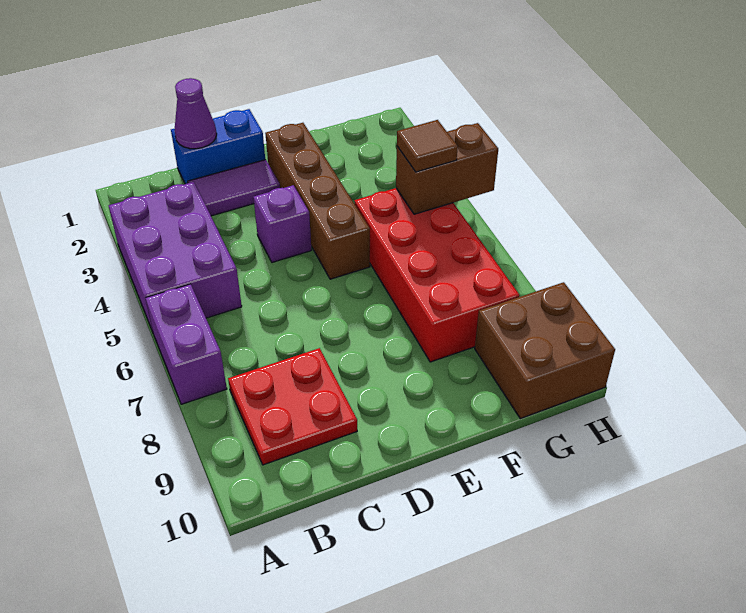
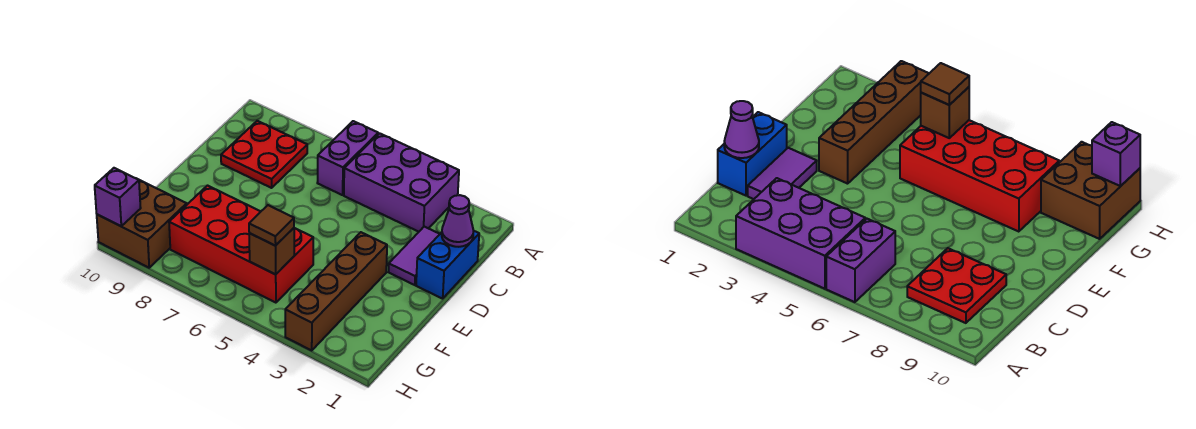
purple 1x2 brick [145,284,227,404] -> purple 1x2 brick turned to [317,121,378,195]
purple 1x1 brick [253,185,311,262] -> purple 1x1 brick moved to [95,168,141,226]
brown 1x4 brick [265,123,370,279] -> brown 1x4 brick turned to [285,232,387,350]
brown 1x2 brick [396,123,498,214] -> brown 1x1 brick [249,228,294,274]

